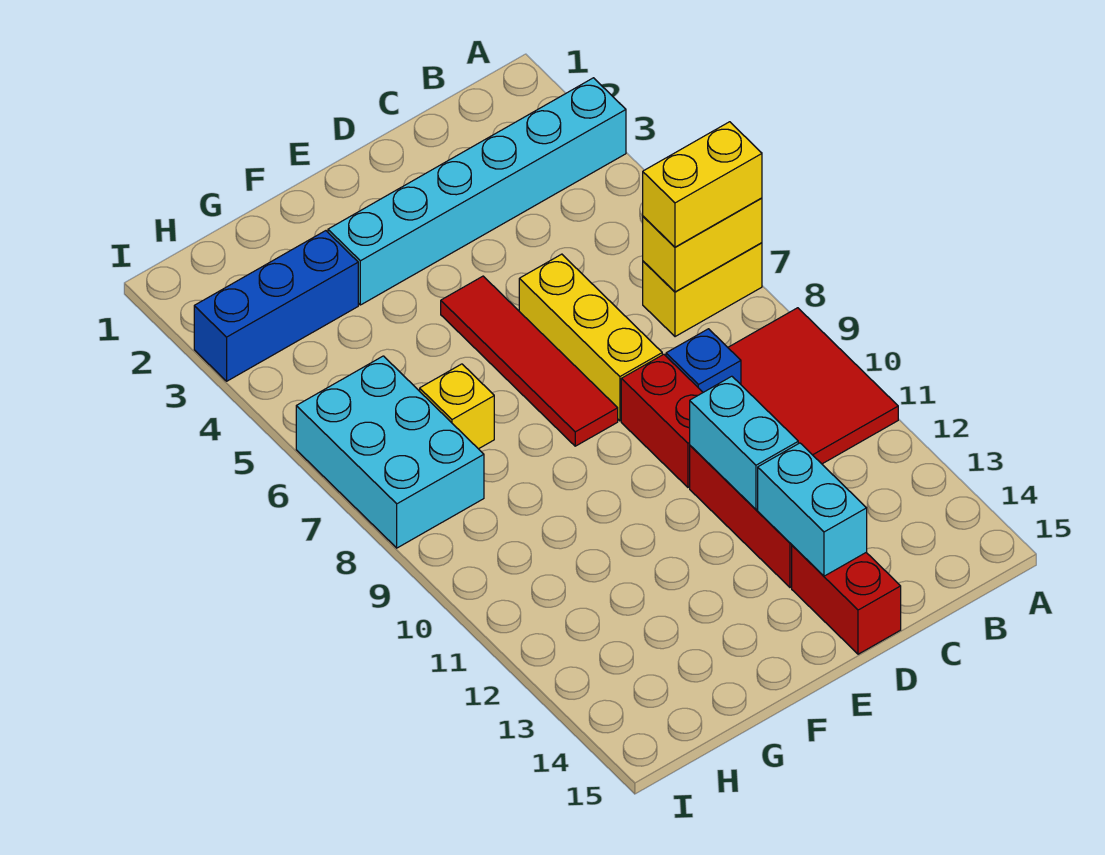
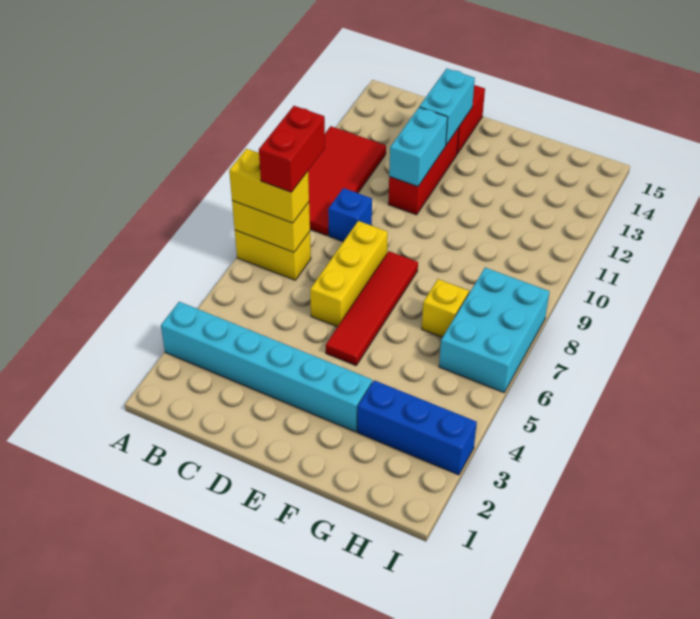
red 2x3 tile [728,308,898,464] -> red 2x4 tile [308,126,386,236]
red 1x2 brick [621,354,703,487] -> red 1x2 brick moved to [259,106,325,192]

